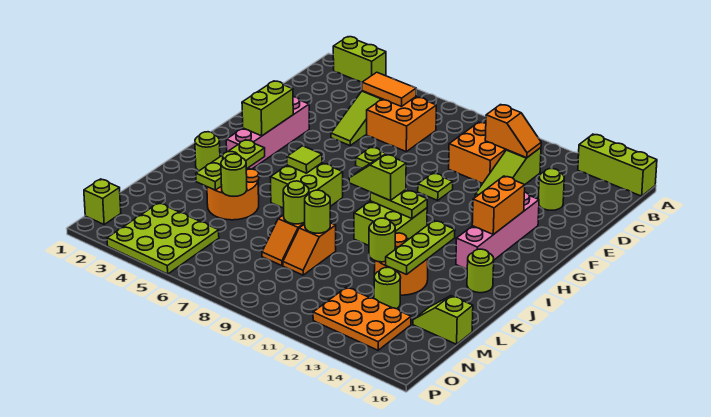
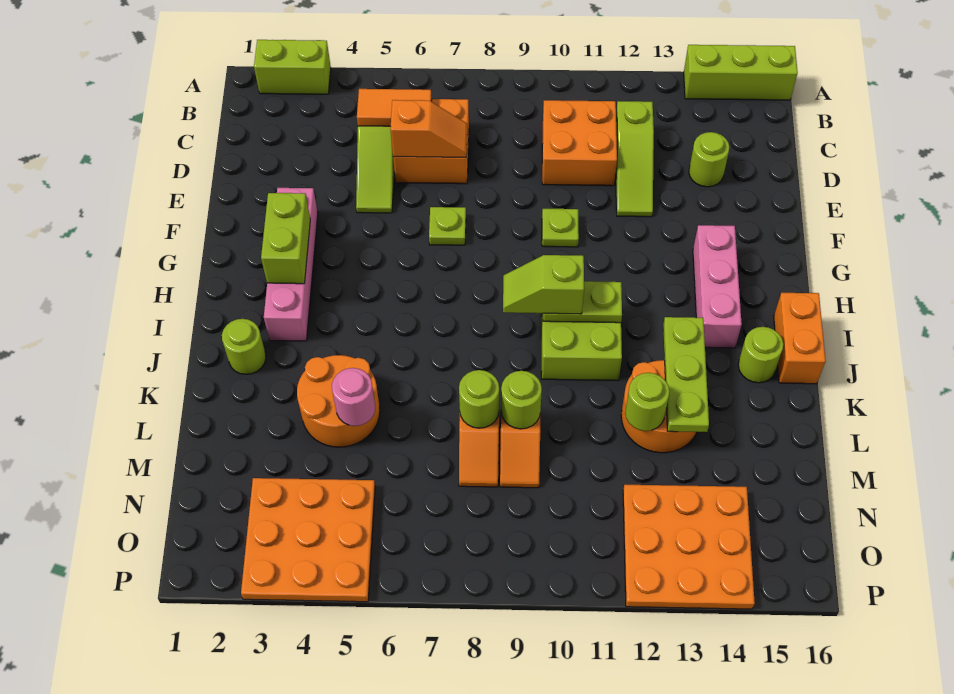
orange 1x2 slope [485,105,541,158] -> orange 1x2 slope moved to [390,100,467,157]
pink 1x4 brick [456,192,539,269] -> pink 1x3 brick [693,225,742,348]
orange 1x2 brick [472,176,525,235] -> orange 1x2 brick moved to [774,293,826,384]
lime 2x2 brick [271,163,343,208] -> none
lime 1x1 tile [287,146,322,173] -> none
lime 1x3 plate [196,140,265,190] -> none
lime 1x1 round brick [221,154,247,196] -> pink 1x1 round brick [332,368,375,426]
lime 1x1 round brick [374,267,401,309] -> none
lime 1x2 slope [413,296,473,344] -> none
lime 3x3 plate [107,203,219,274] -> orange 3x3 plate [241,478,375,602]
orange 2x3 plate [313,287,411,350] -> orange 3x3 plate [623,485,755,609]
lime 1x1 brick [84,179,121,224] -> none

